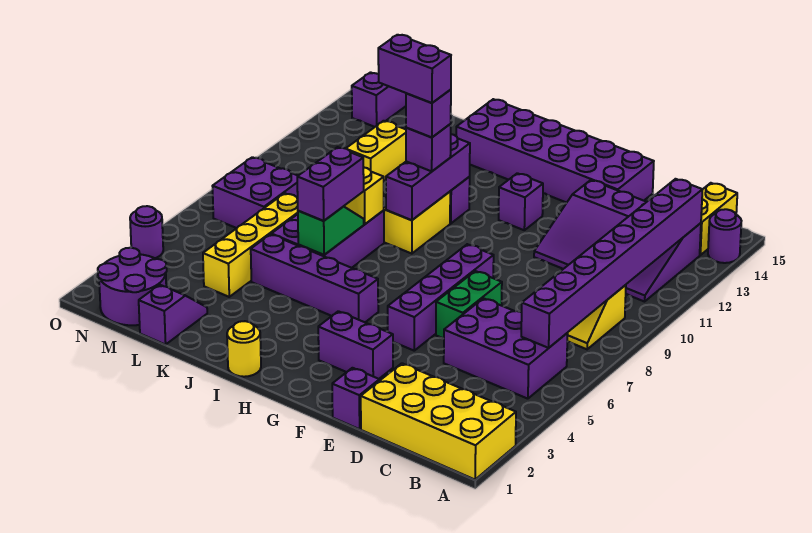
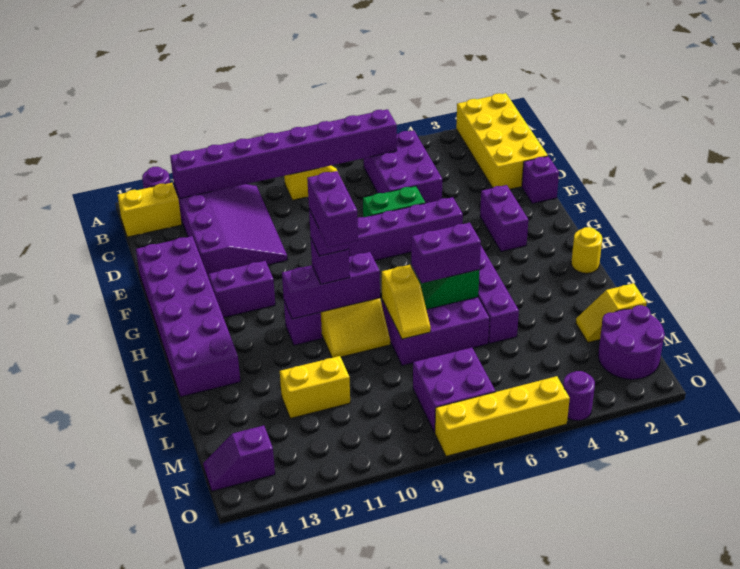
purple 1x1 brick [499,173,543,230] -> purple 1x2 brick [208,261,275,318]
purple 1x2 slope [139,285,207,345] -> yellow 1x2 slope [576,283,647,342]
yellow 1x4 brick [203,193,298,297] -> yellow 1x4 brick moved to [435,376,570,456]

